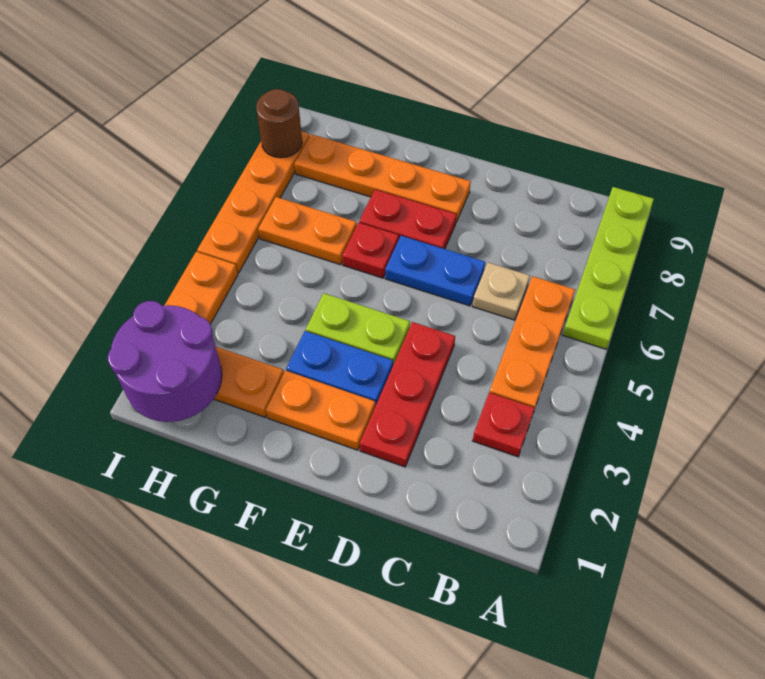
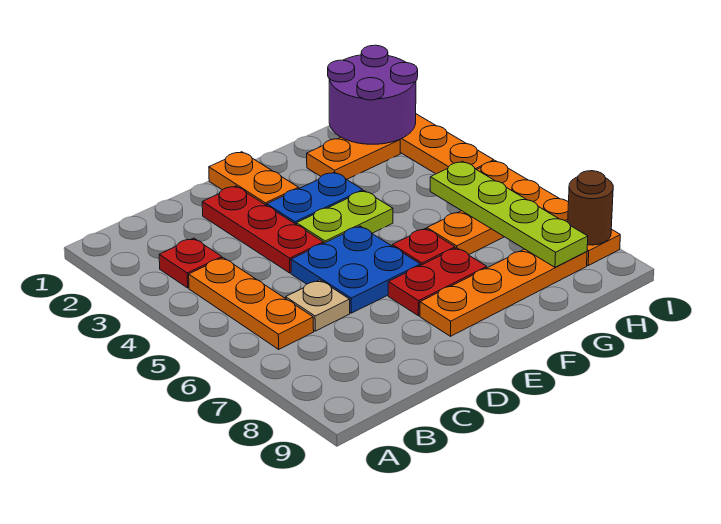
lime 1x4 plate [563,187,654,349] -> lime 1x4 plate moved to [430,161,588,267]
blue 1x2 plate [385,236,485,306] -> blue 2x2 plate [291,226,420,313]
orange 1x2 plate [266,370,375,450] -> orange 1x2 plate turned to [209,152,299,205]

